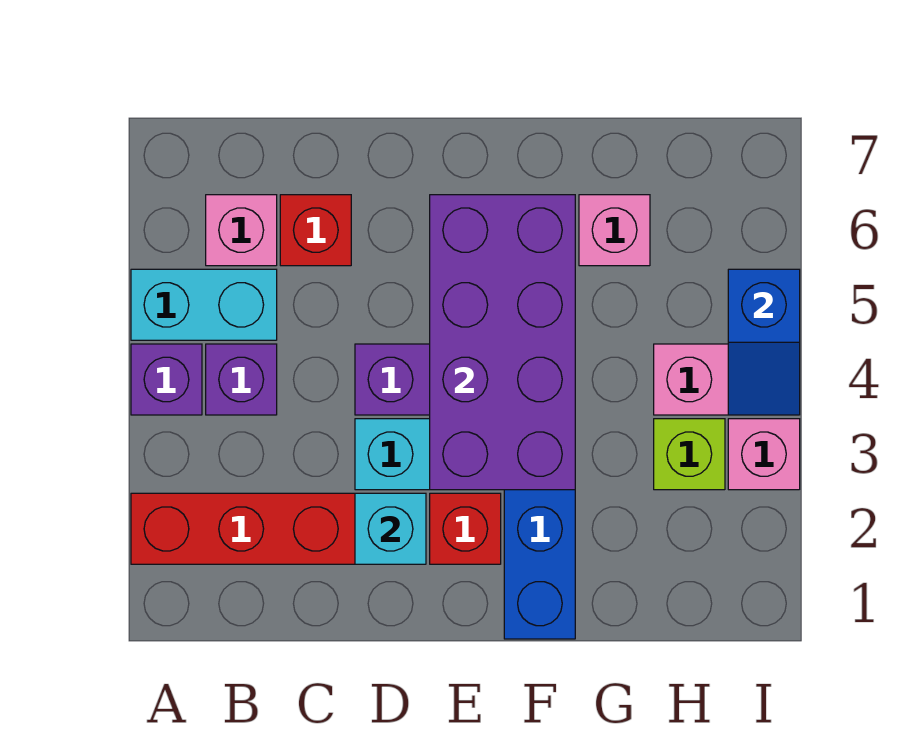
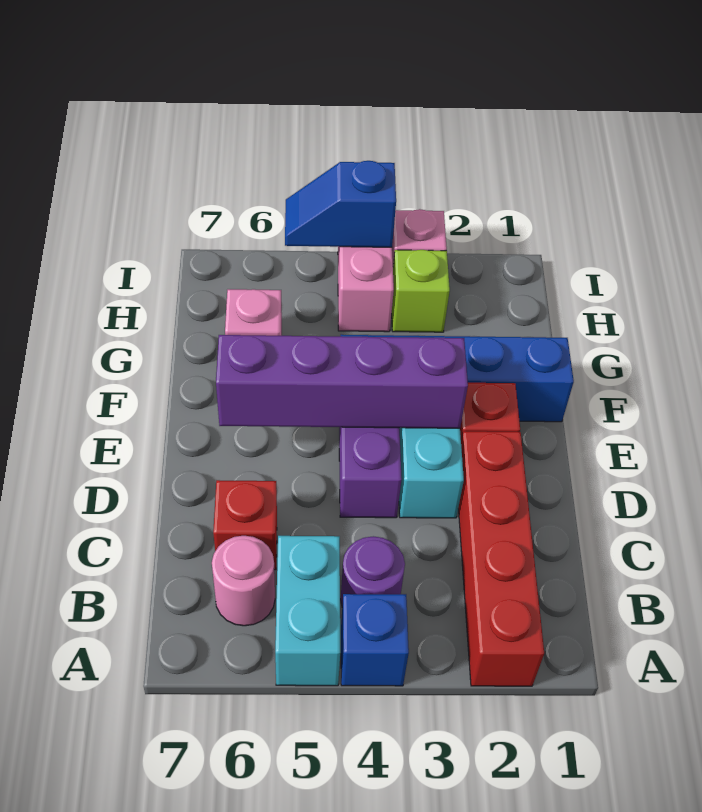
purple 1x1 brick [131,344,202,415] -> blue 1x1 brick [341,594,409,686]
purple 1x1 brick [206,344,277,415] -> purple 1x1 round brick [341,536,405,604]
pink 1x1 brick [206,195,277,266] -> pink 1x1 round brick [212,536,275,626]
cyan 1x1 brick [355,493,426,564] -> none
purple 2x4 brick [430,195,575,490] -> purple 1x4 brick [216,335,468,428]
blue 1x2 slope [728,269,800,415] -> blue 1x2 slope turned to [285,161,396,247]

